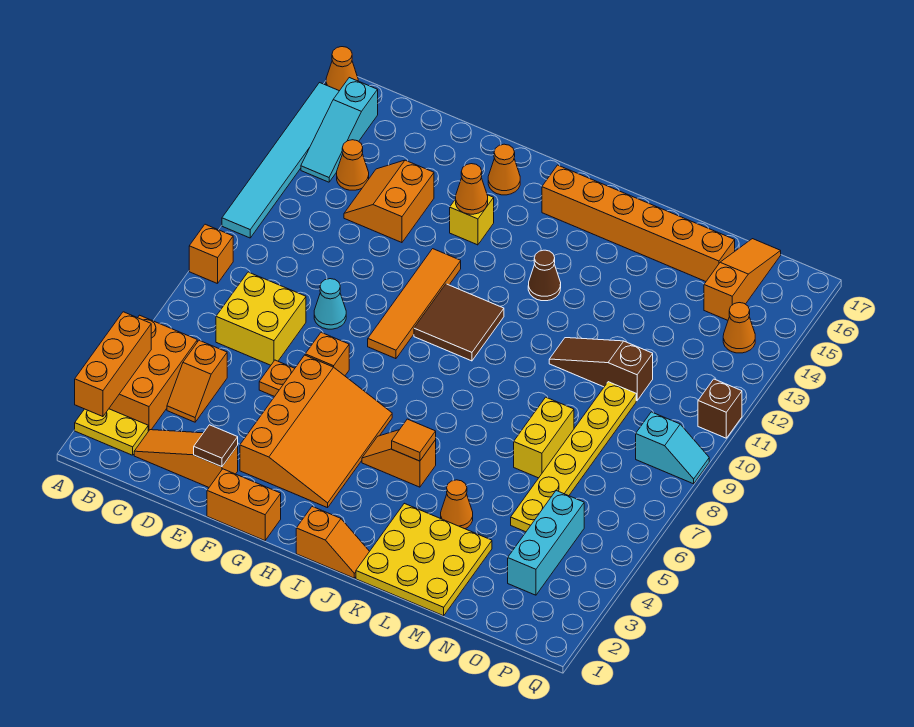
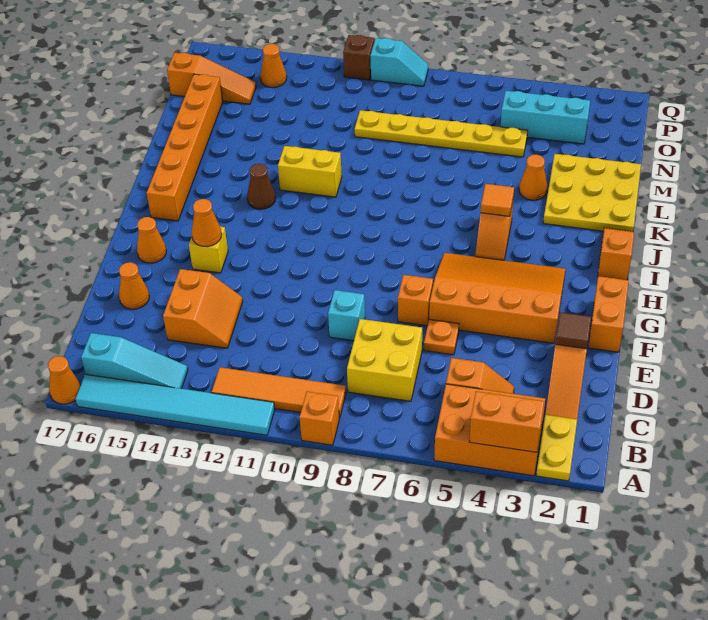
orange 1x3 brick [75,312,151,417] -> orange 1x2 brick [469,391,544,452]
orange 1x1 cone [337,140,369,190] -> orange 1x1 cone moved to [119,262,149,309]
orange 2x2 slope [344,160,434,243] -> orange 2x2 slope turned to [163,269,243,348]
cyan 1x1 cone [314,279,346,329] -> cyan 1x1 brick [328,290,365,341]
orange 1x4 tile [368,249,461,359] -> orange 1x4 tile moved to [212,367,346,418]
brown 2x2 tile [414,284,504,361] -> none
brown 1x3 slope [549,338,653,401] -> none
yellow 1x2 brick [514,397,574,478] -> yellow 1x2 brick moved to [278,146,342,197]
orange 1x3 slope [704,239,781,320] -> orange 1x3 slope turned to [167,53,256,104]
cyan 1x2 slope [636,412,709,484] -> cyan 1x2 slope turned to [371,38,428,86]

